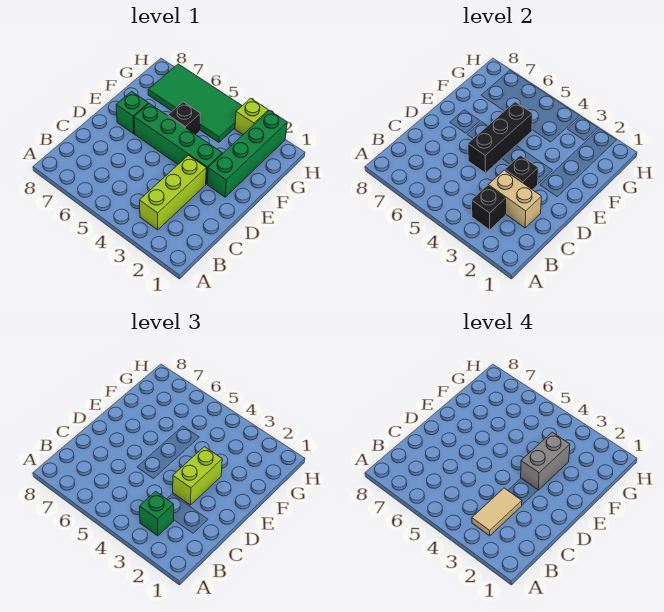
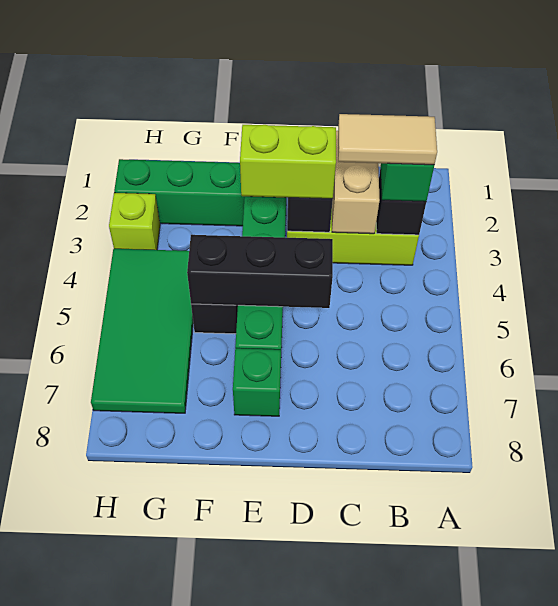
grey 1x2 brick [521,432,570,490] -> none

